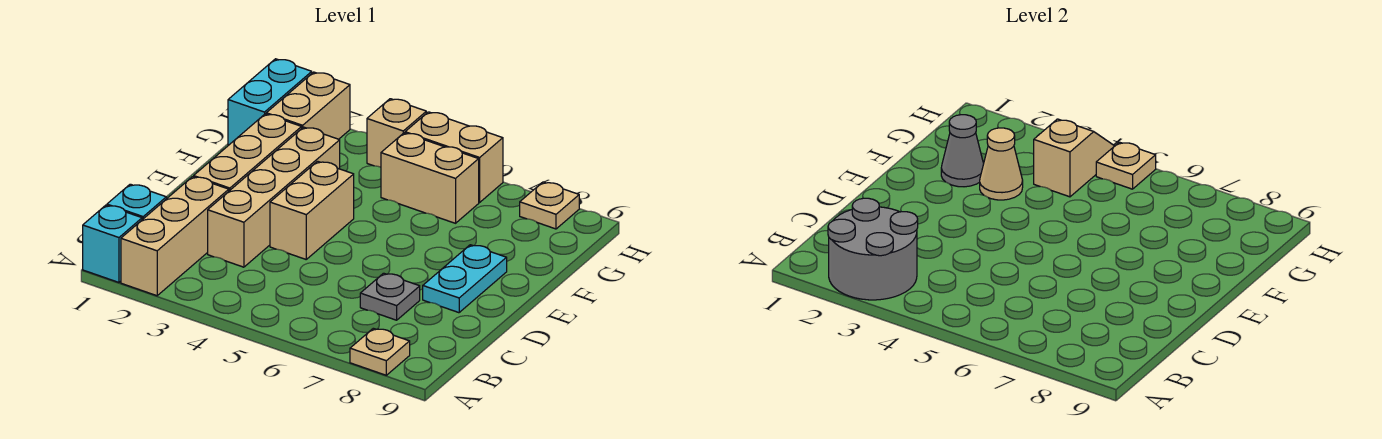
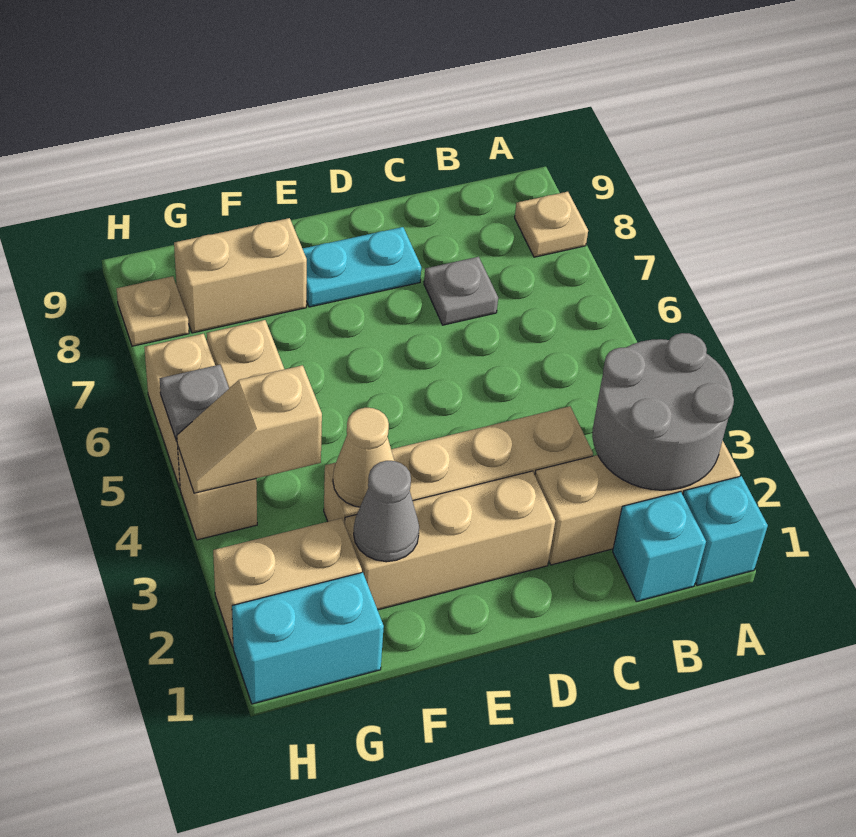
tan 1x2 brick [270,161,354,259] -> tan 1x2 brick moved to [174,218,307,333]
tan 1x1 plate [1096,142,1156,189] -> grey 1x1 plate [160,365,229,441]

